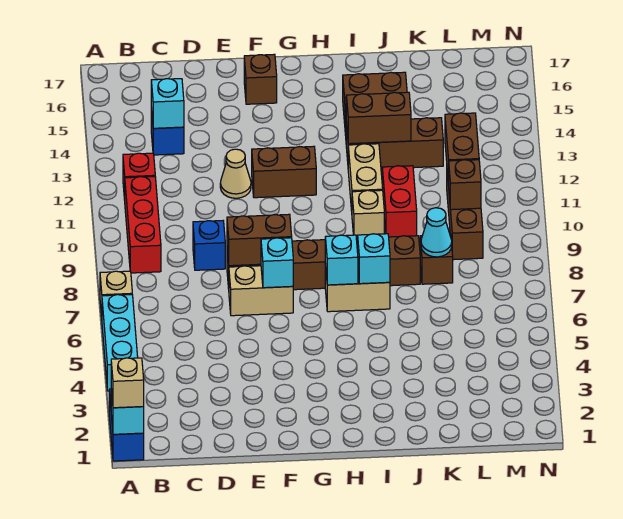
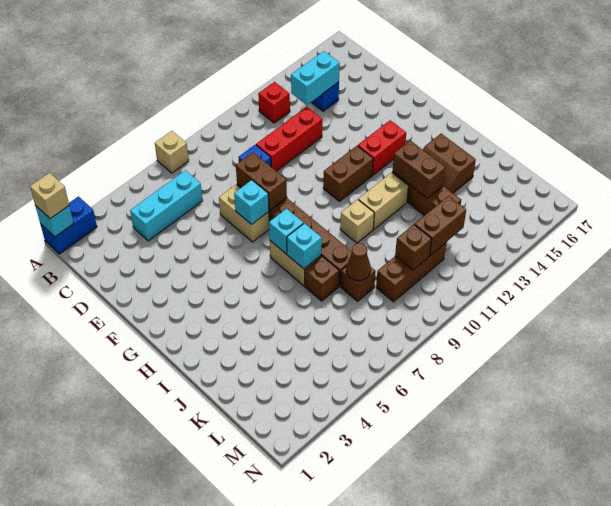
cyan 1x3 brick [102,295,138,391] -> cyan 1x3 brick moved to [130,170,202,241]
red 1x3 brick [125,177,161,273] -> red 1x3 brick moved to [256,107,322,171]
cyan 1x1 brick [151,79,184,128] -> cyan 1x2 brick [291,51,340,105]
tan 1x1 cone [220,149,251,198] -> none
brown 1x2 brick [252,146,316,198] -> brown 1x2 brick turned to [323,146,373,201]
brown 1x1 brick [244,54,277,104] -> brown 1x1 brick moved to [305,256,339,301]
red 1x2 brick [382,166,417,237] -> red 1x2 brick moved to [358,120,406,175]
cyan 1x1 cone [421,208,452,257] -> brown 1x1 cone [346,243,371,280]

